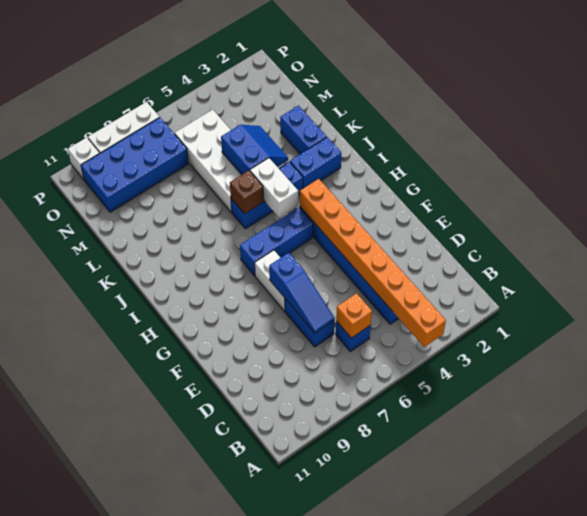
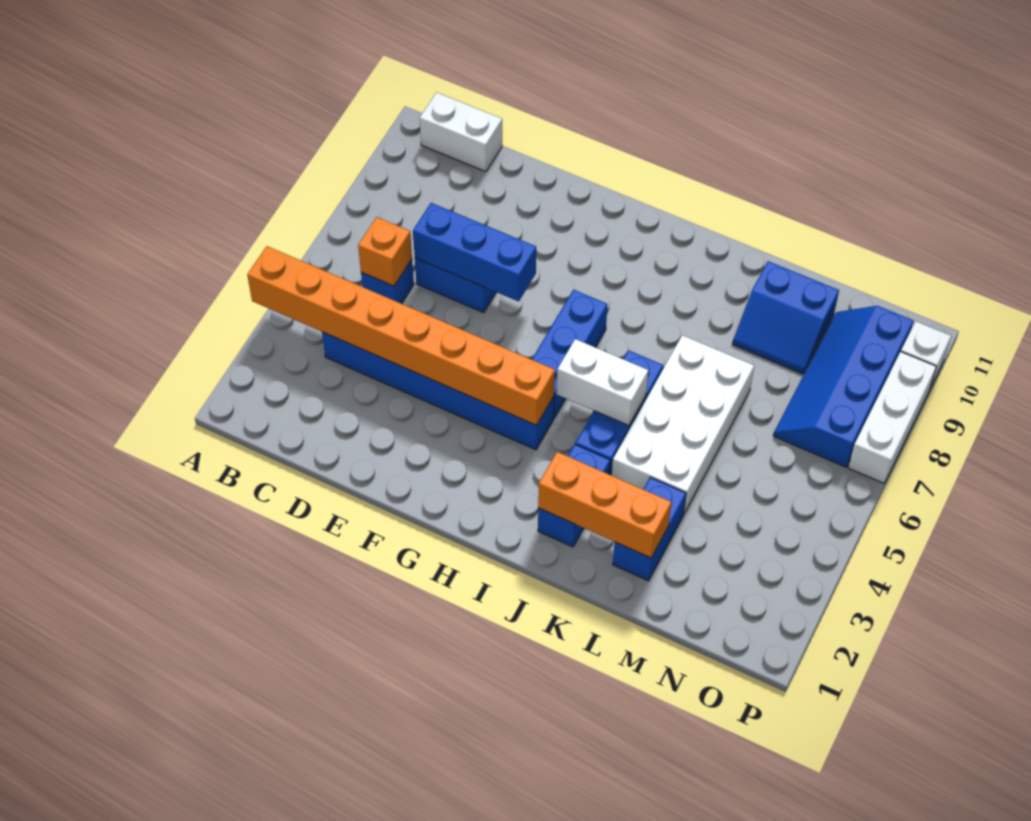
blue 1x3 slope [269,253,335,333] -> blue 1x3 brick [413,203,536,302]
white 1x2 brick [255,250,285,311] -> white 1x2 brick moved to [420,92,502,172]
none -> orange 1x3 brick [538,452,671,558]
brown 1x1 brick [230,171,264,214] -> none
blue 1x2 brick [280,106,327,154] -> blue 1x2 brick turned to [613,477,686,581]
blue 2x2 slope [221,125,288,175] -> blue 2x2 slope moved to [733,261,839,374]
white 2x4 brick [175,110,241,212] -> white 2x4 brick turned to [612,335,754,515]
blue 2x4 brick [81,118,188,212] -> blue 2x4 slope [773,306,913,467]

